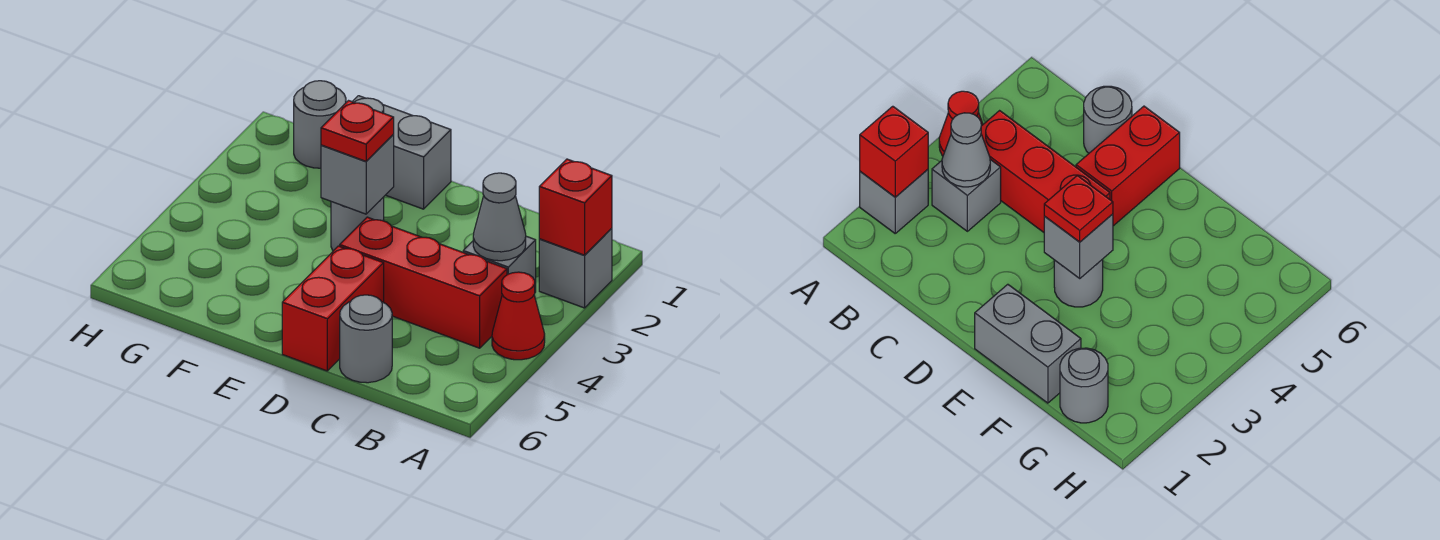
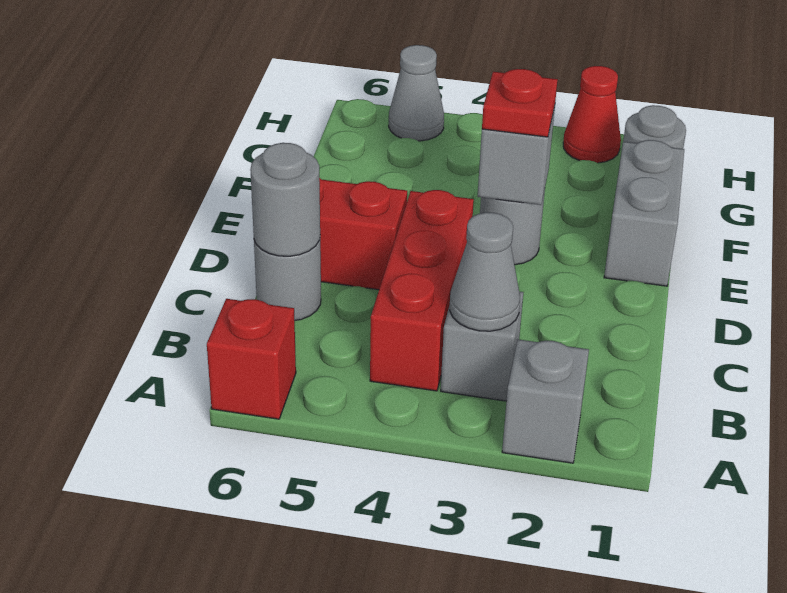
red 1x1 brick [539,159,612,255] -> red 1x1 brick moved to [207,299,296,419]
red 1x1 cone [492,272,545,360] -> red 1x1 cone moved to [563,66,621,163]
none -> grey 1x1 round brick [250,143,320,256]
none -> grey 1x1 cone [389,45,444,141]

